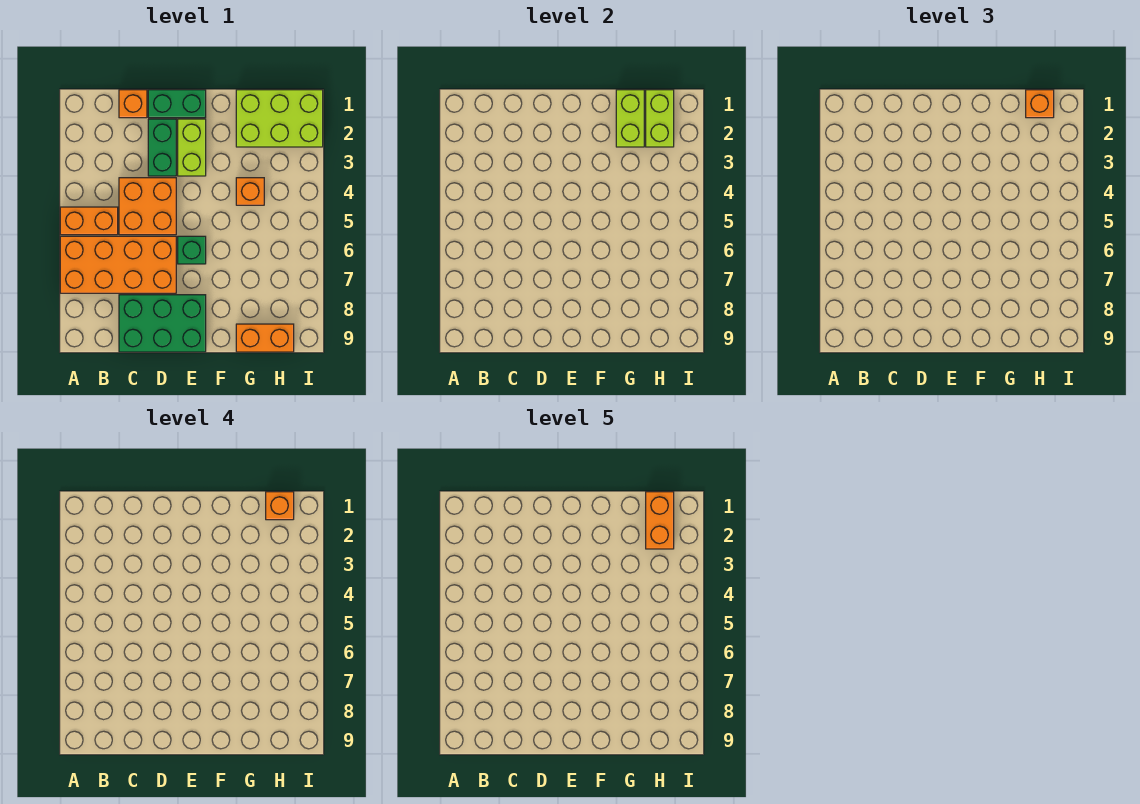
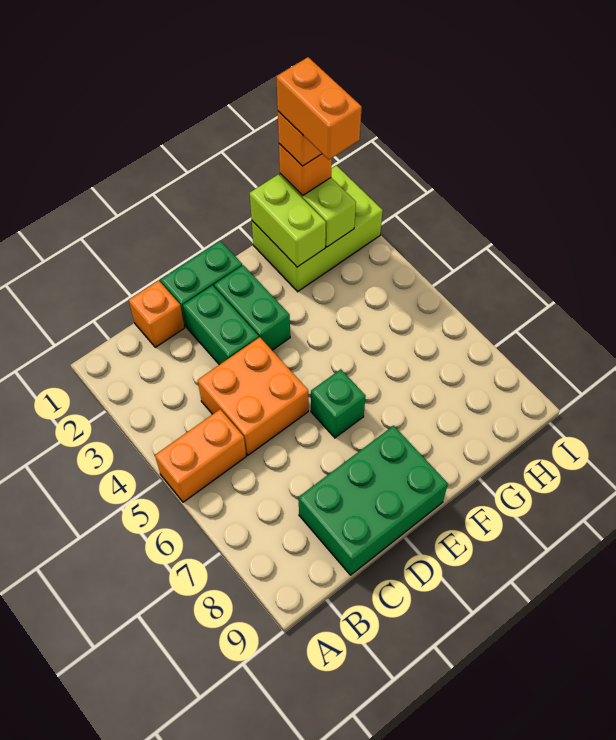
orange 2x4 brick [60,236,176,293] -> none
lime 1x2 brick [178,119,206,176] -> green 1x2 brick [214,265,290,350]
orange 1x1 brick [236,178,264,205] -> none
orange 1x2 brick [236,324,294,352] -> none

